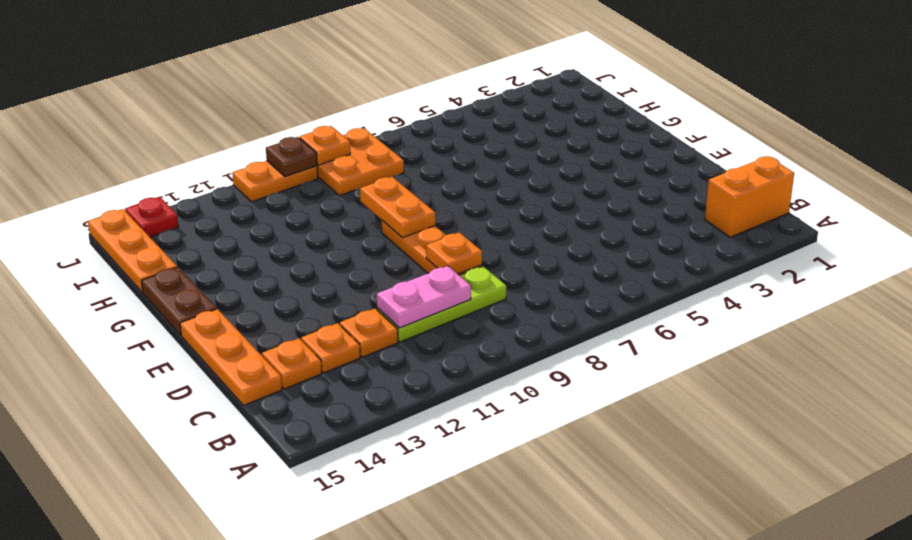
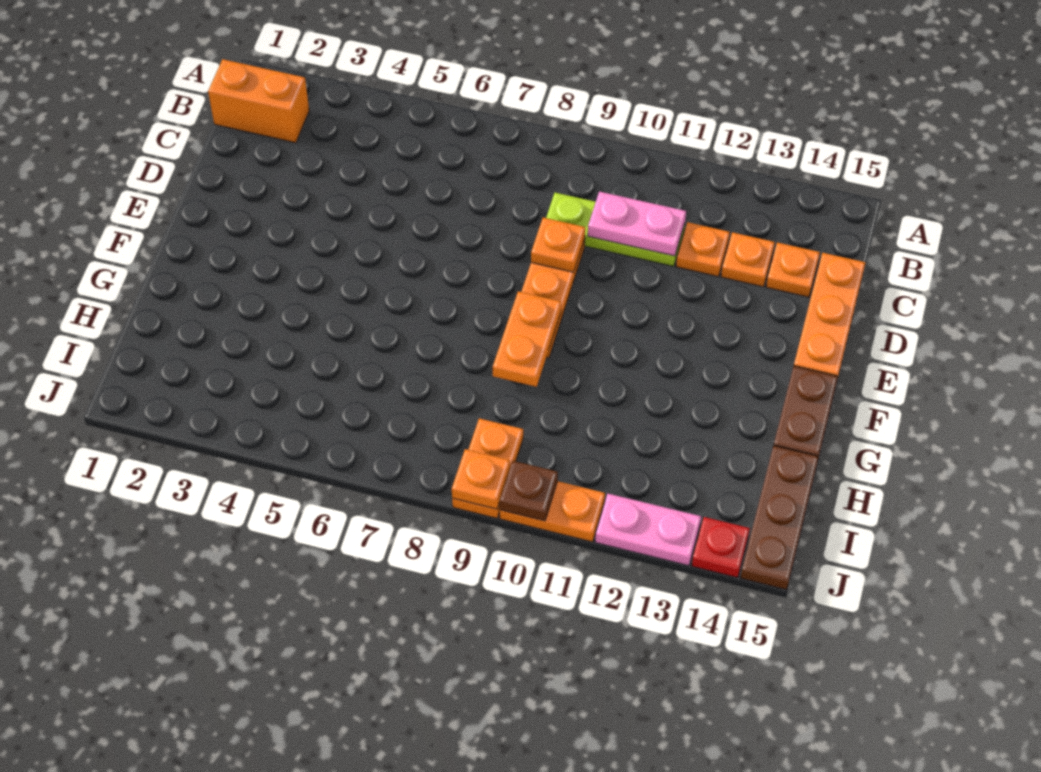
orange 1x3 plate [88,209,177,292] -> brown 1x3 plate [740,446,819,590]
orange 2x2 plate [317,128,404,196] -> orange 1x2 plate [452,418,523,518]
none -> pink 1x2 plate [595,494,701,566]

